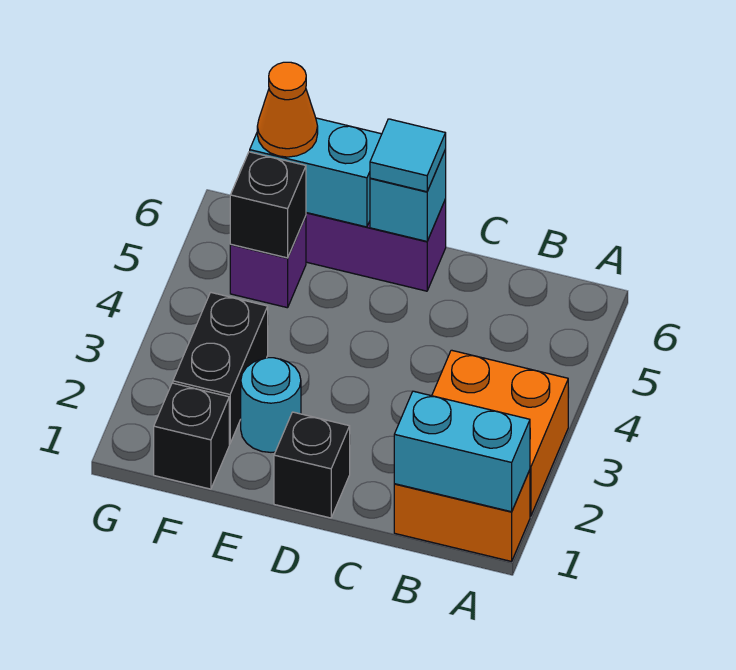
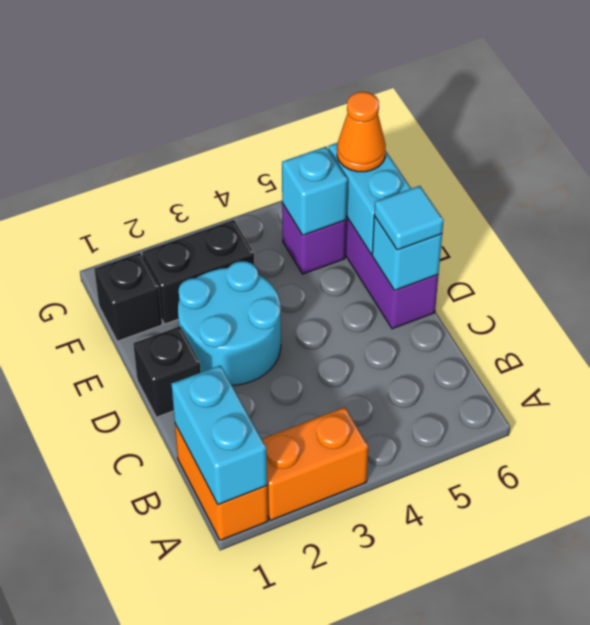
orange 2x2 brick [432,350,568,516] -> orange 1x2 brick [262,407,368,520]
cyan 1x1 round brick [241,358,301,452] -> cyan 2x2 round brick [178,261,281,385]
black 1x1 brick [230,152,306,258] -> cyan 1x1 brick [282,147,348,235]

